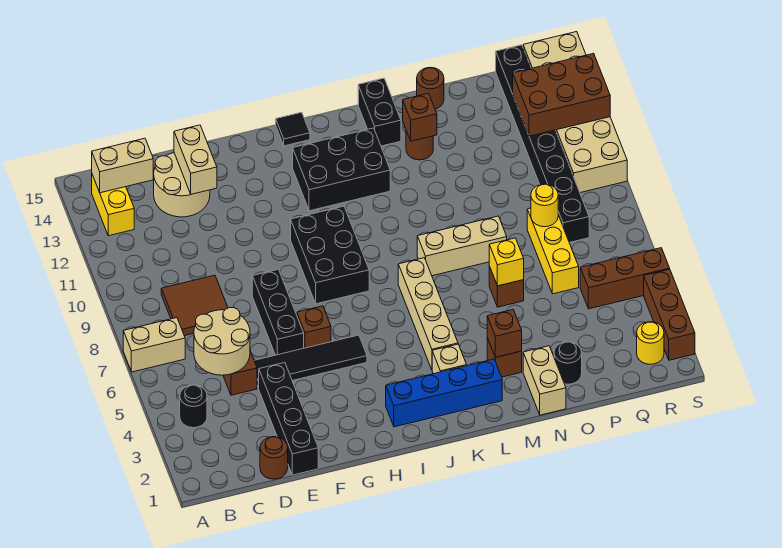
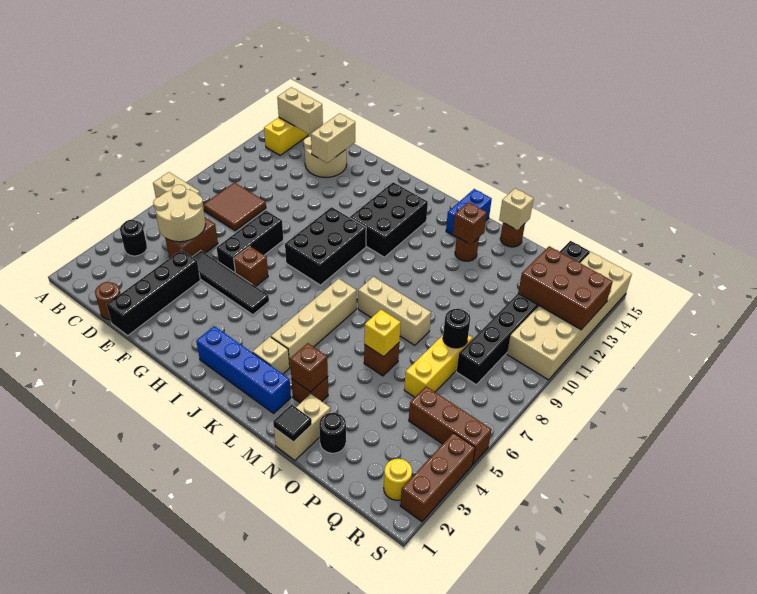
black 2x3 brick [293,128,390,211] -> black 2x3 brick turned to [350,182,428,257]
black 1x1 tile [276,112,310,146] -> black 1x1 tile moved to [273,405,312,442]
black 1x2 brick [358,78,401,146] -> blue 1x2 brick [446,189,492,238]
none -> tan 1x1 brick [499,188,534,230]
yellow 1x1 round brick [531,184,558,227] -> black 1x1 round brick [443,309,470,348]

